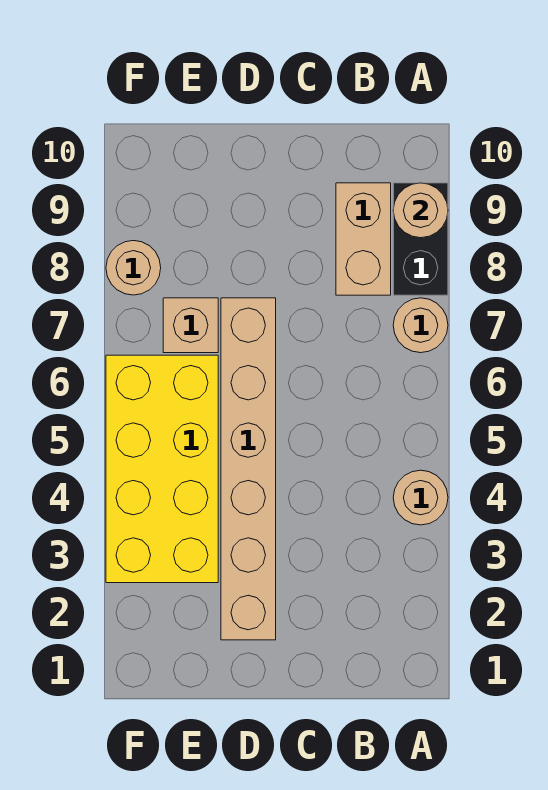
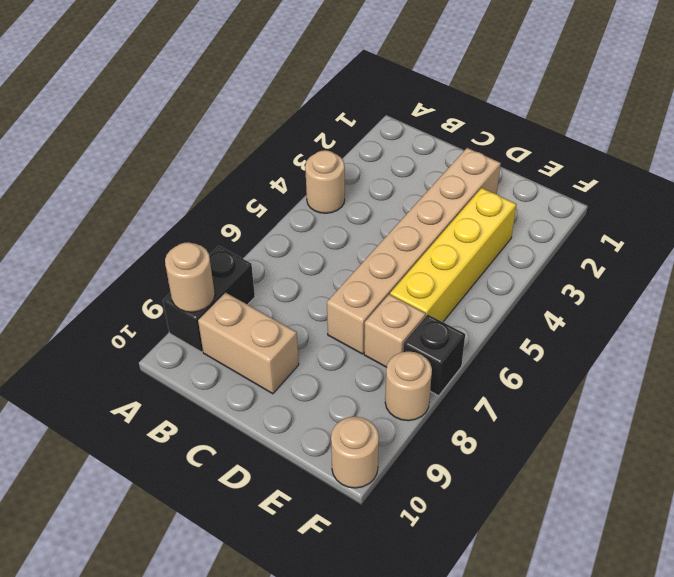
tan 1x1 round brick [393,298,448,353] -> tan 1x1 round brick moved to [331,417,379,488]
tan 1x2 brick [336,183,391,295] -> tan 1x2 brick turned to [198,293,299,394]
yellow 2x4 brick [106,355,218,583] -> yellow 1x4 brick [390,188,517,322]
none -> black 1x1 brick [403,314,465,396]

